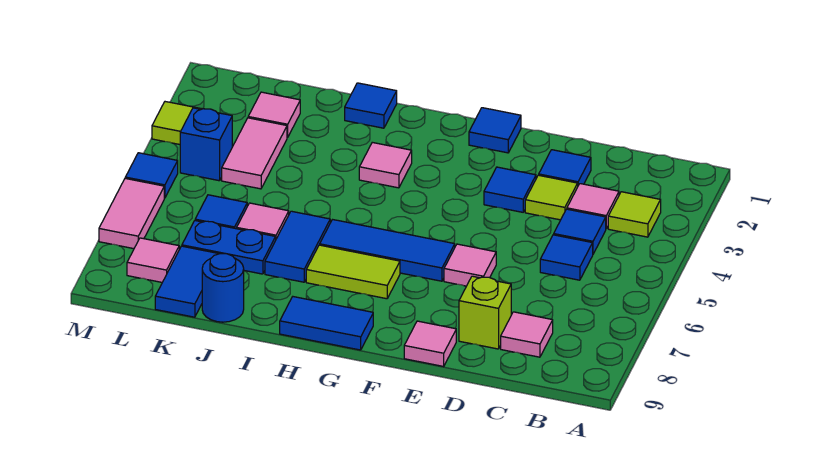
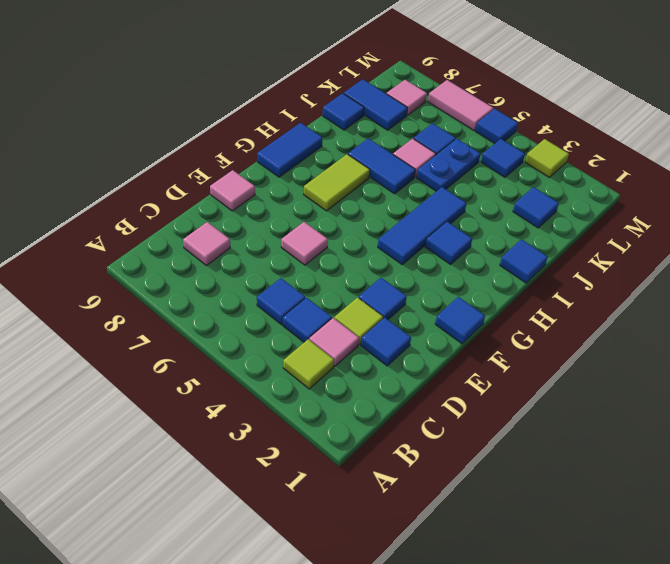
lime 1x1 brick [459,276,511,349] -> none
blue 1x3 tile [320,220,455,281] -> blue 1x3 tile moved to [378,187,466,264]
pink 1x1 tile [359,142,412,188] -> blue 1x1 tile [425,222,472,264]
blue 1x2 plate [182,221,276,274] -> blue 1x2 plate moved to [417,139,480,191]
blue 1x1 round brick [202,254,244,322] -> blue 1x1 tile [323,93,364,130]
pink 1x1 tile [248,92,300,138] -> blue 1x1 tile [513,187,559,228]
pink 1x2 tile [222,118,287,189] -> none
blue 1x1 brick [180,108,232,181] -> blue 1x1 tile [481,139,525,177]

